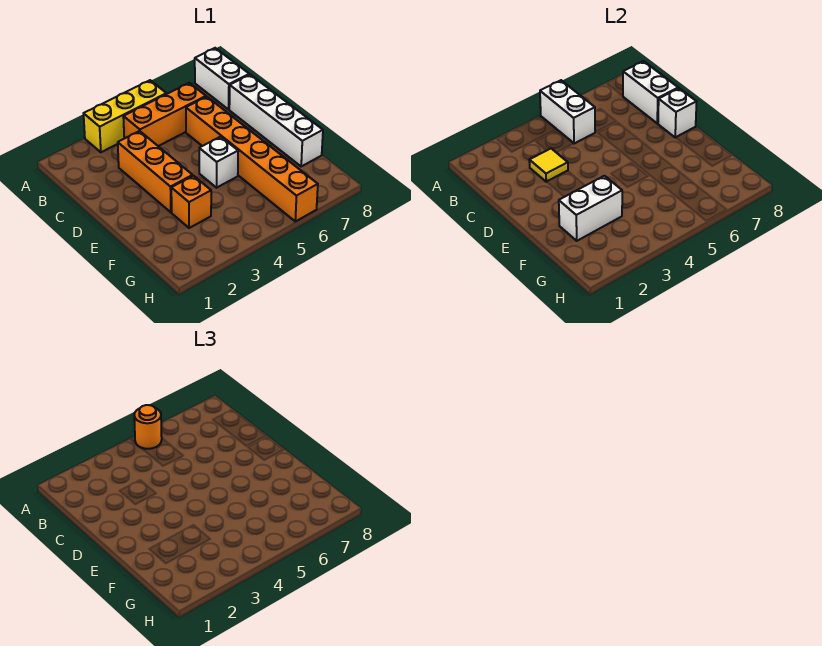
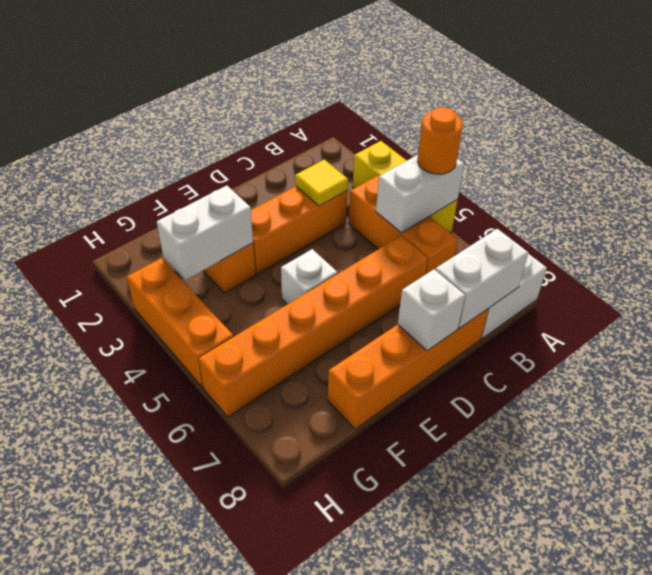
white 1x4 brick [229,75,323,166] -> orange 1x4 brick [328,308,489,429]
white 1x2 brick [559,176,622,241] -> white 1x2 brick turned to [157,186,253,280]
none -> orange 1x3 brick [127,258,233,387]

